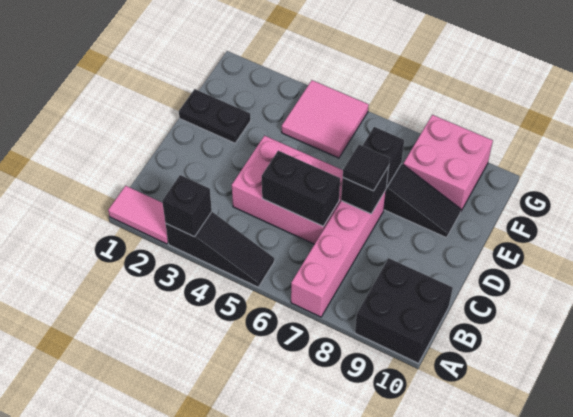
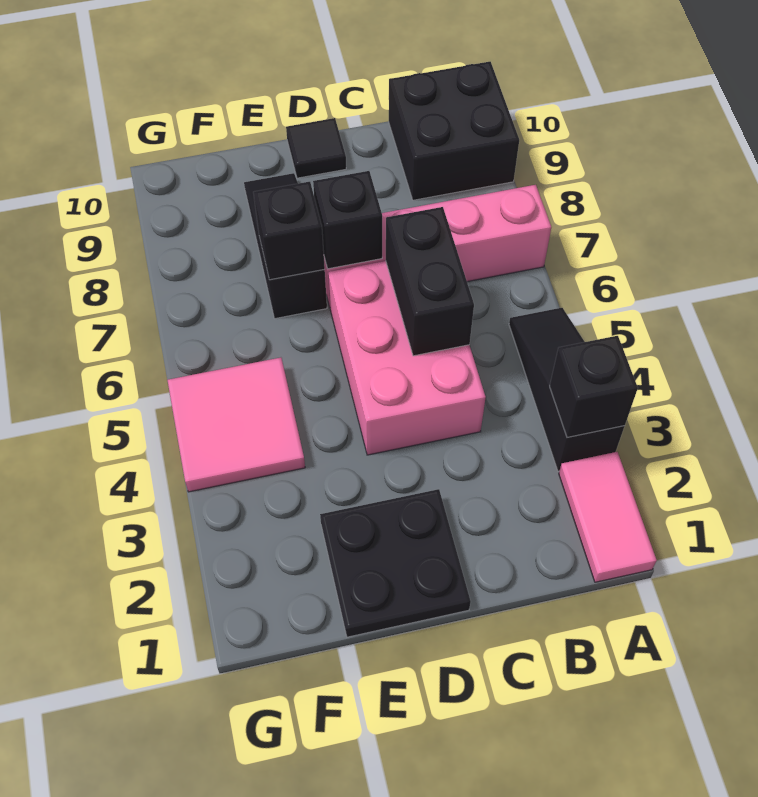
black 1x1 tile [343,145,390,191] -> black 1x1 tile moved to [286,118,346,178]
black 1x2 plate [179,89,251,143] -> black 2x2 plate [320,489,471,637]
pink 2x2 brick [403,115,493,211] -> none

